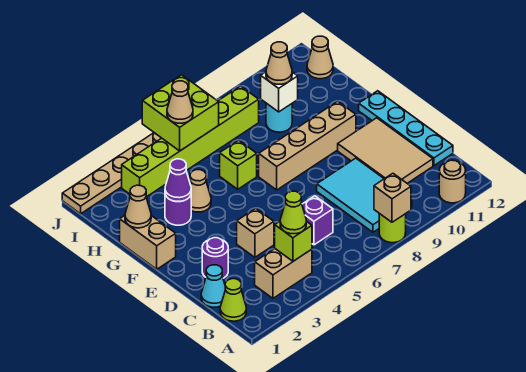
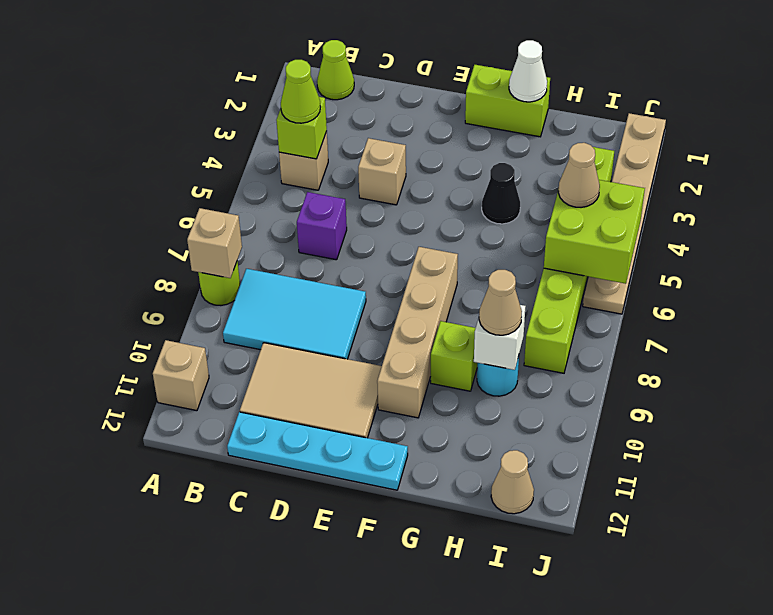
tan 1x1 round brick [439,160,466,203] -> tan 1x1 brick [153,340,209,411]
tan 1x2 brick [255,249,312,298] -> tan 1x1 brick [279,132,328,190]
cyan 1x1 cone [201,265,225,307] -> none
purple 1x1 round brick [202,238,228,278] -> none
tan 1x2 brick [120,216,176,269] -> lime 1x2 brick [465,65,550,137]
tan 1x1 cone [125,185,151,228] -> white 1x1 cone [509,40,547,102]
purple 1x1 round brick [165,195,191,225] -> none
purple 1x1 cone [165,159,191,201] -> none
tan 1x1 cone [190,170,211,212] -> black 1x1 cone [482,163,520,224]
lime 1x1 brick [220,140,257,189] -> lime 1x1 brick moved to [431,321,477,391]

